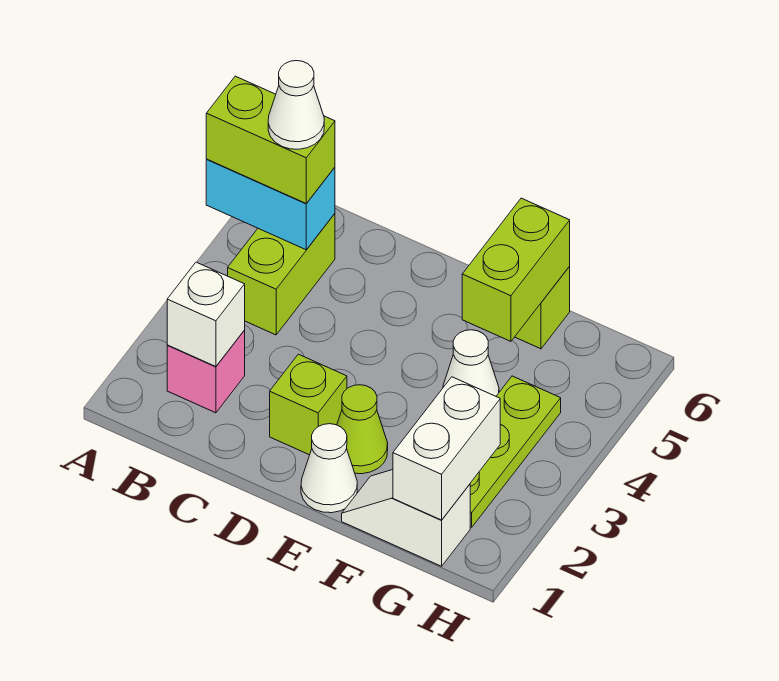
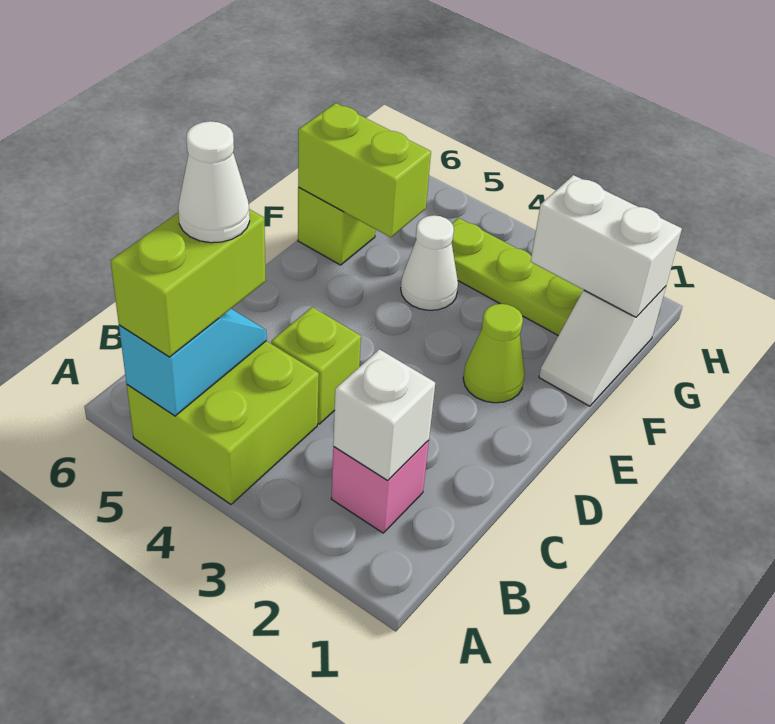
cyan 1x2 brick [206,159,335,250] -> cyan 1x2 slope [119,309,267,416]
lime 1x2 brick [228,214,335,335] -> lime 2x2 brick [127,341,319,504]
lime 1x1 brick [270,354,347,455] -> lime 1x1 brick moved to [271,307,361,424]
white 1x1 cone [301,424,357,513] -> none

